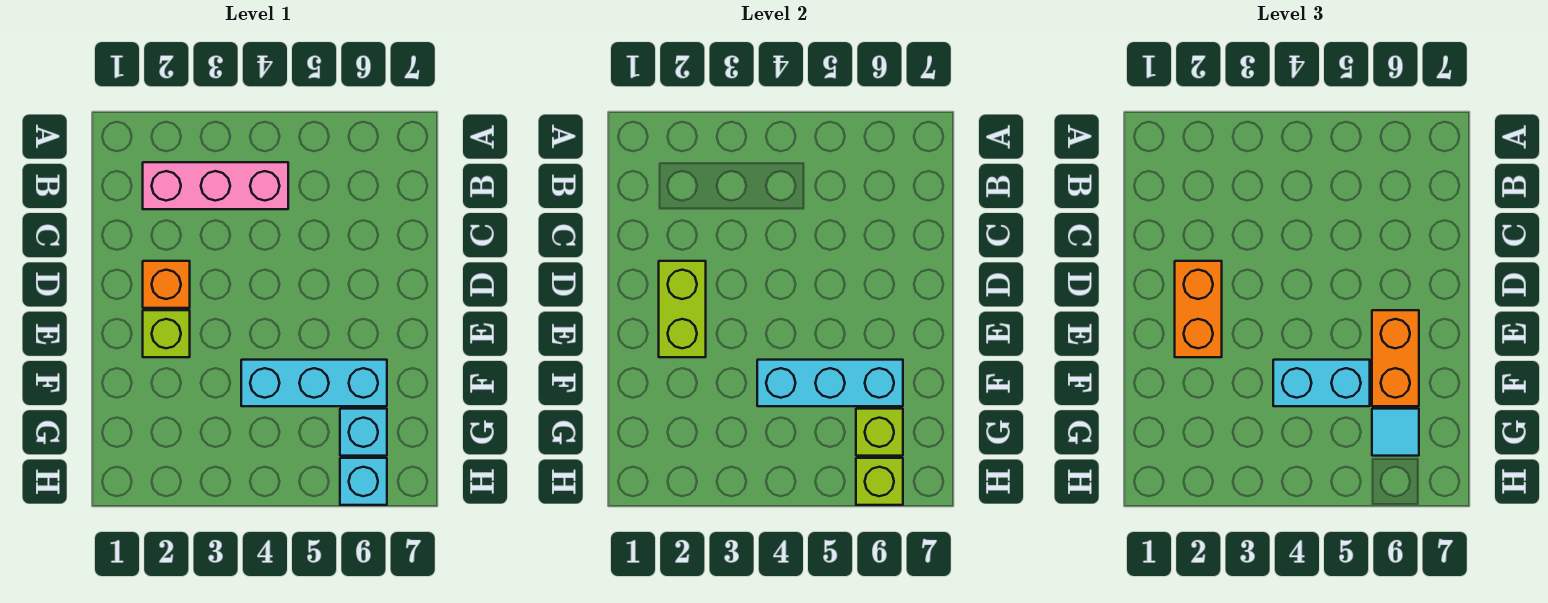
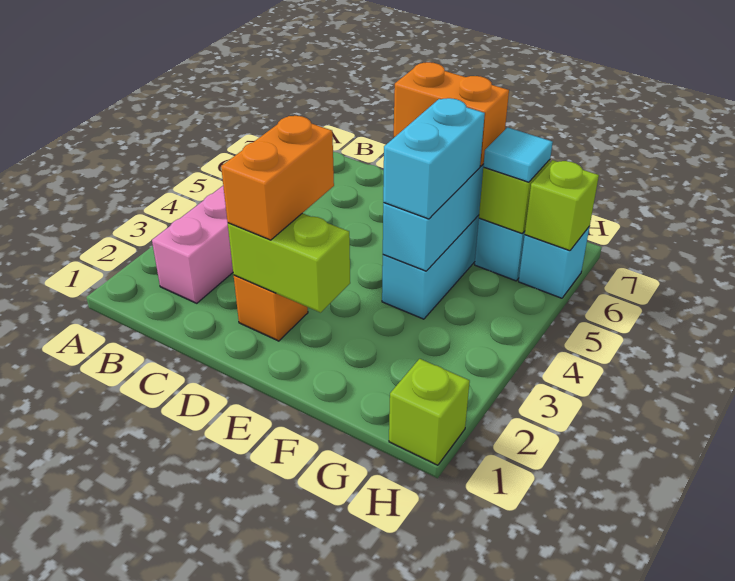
orange 1x2 brick [1175,261,1222,357] -> orange 1x2 brick turned to [221,116,334,240]
lime 1x1 brick [143,310,190,357] -> lime 1x1 brick moved to [389,359,470,465]

